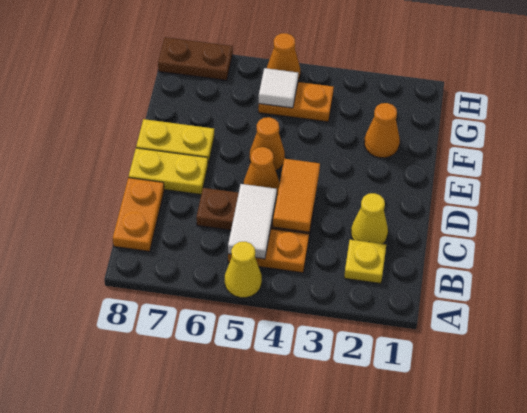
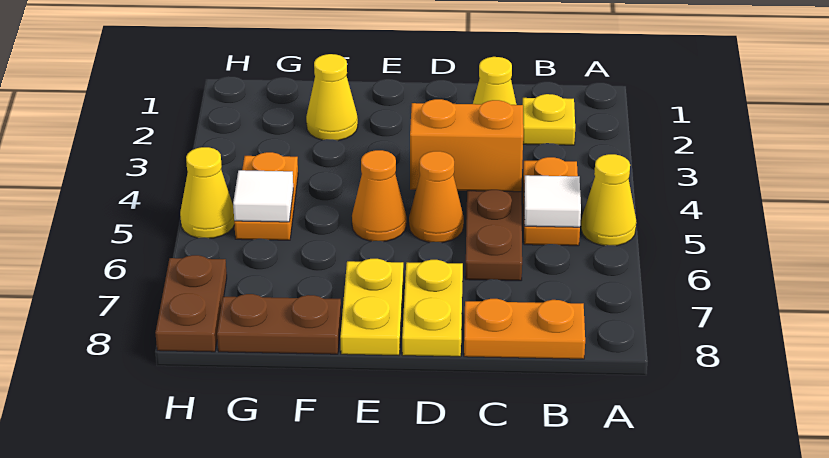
white 1x2 tile [228,184,277,259] -> white 1x1 tile [524,175,581,227]
orange 1x2 tile [273,159,320,232] -> orange 1x2 brick [410,99,523,192]
orange 1x1 cone [364,103,400,158] -> yellow 1x1 cone [306,54,358,141]
none -> brown 1x2 plate [217,294,341,354]
orange 1x1 cone [267,33,300,81] -> yellow 1x1 cone [180,147,234,239]

